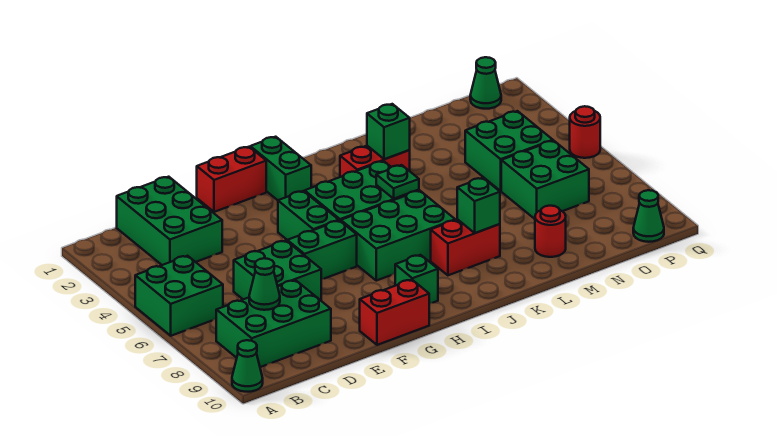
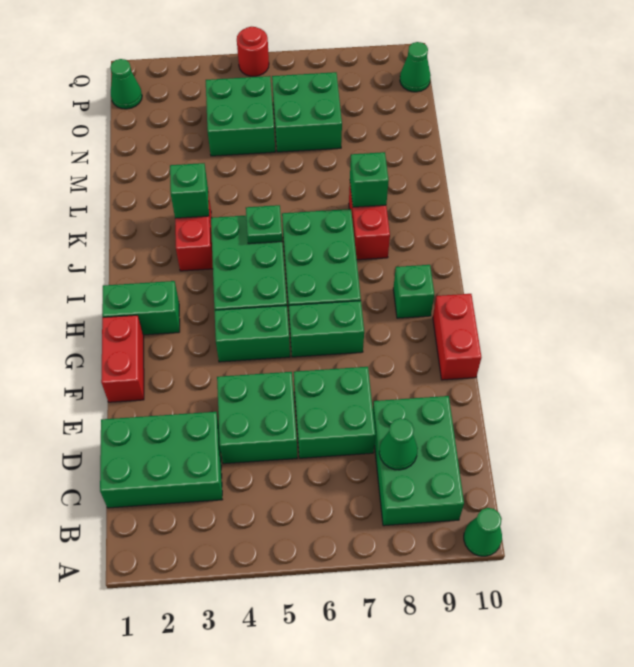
green 2x2 brick [135,256,223,336] -> green 2x2 brick moved to [217,372,297,464]
green 1x2 brick [287,221,357,279] -> green 1x2 brick turned to [289,301,364,357]
red 1x1 round brick [535,206,566,257] -> none

